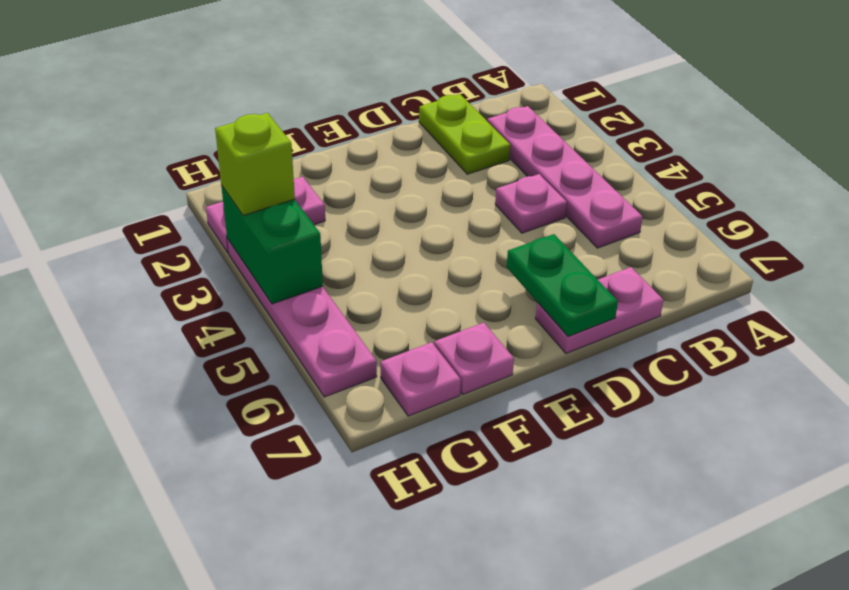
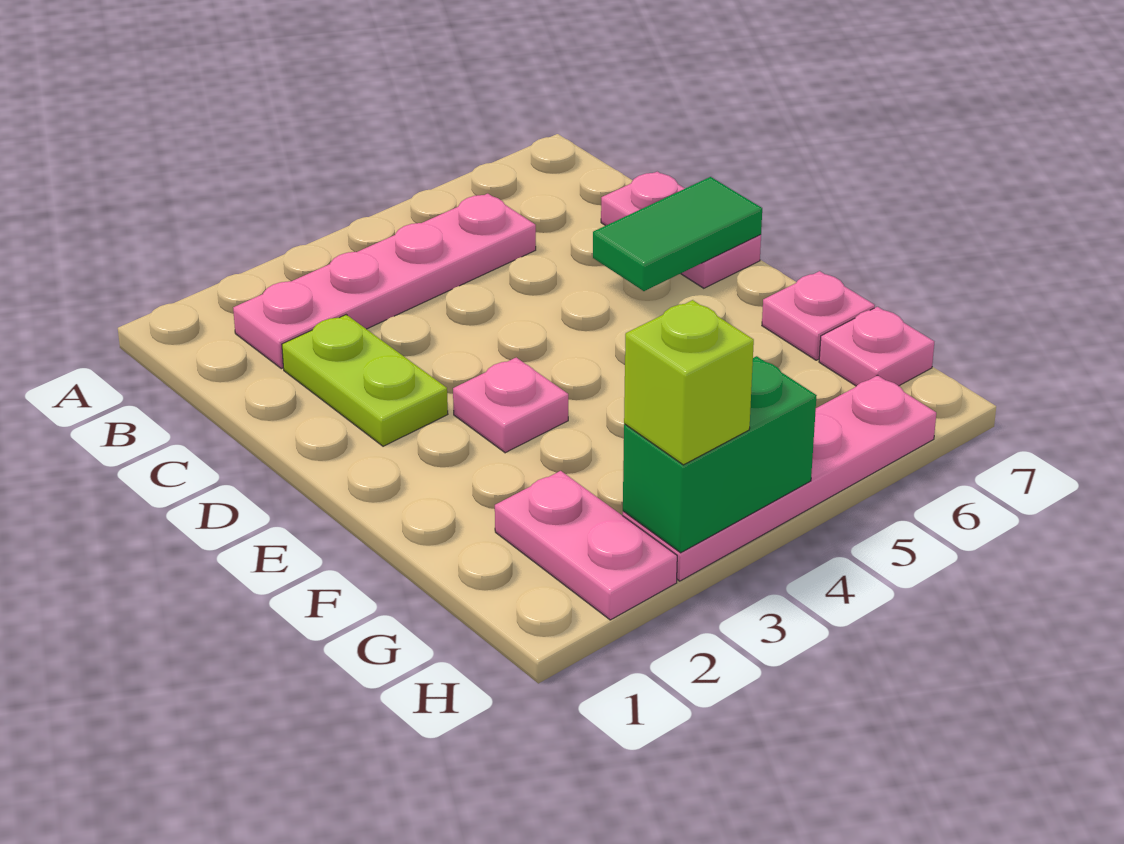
lime 1x2 plate [419,94,510,174] -> lime 1x2 plate turned to [282,315,448,446]
pink 1x1 plate [495,174,567,233] -> pink 1x1 plate moved to [453,358,568,453]
green 1x2 plate [507,234,618,336] -> green 1x2 tile [593,177,762,291]

